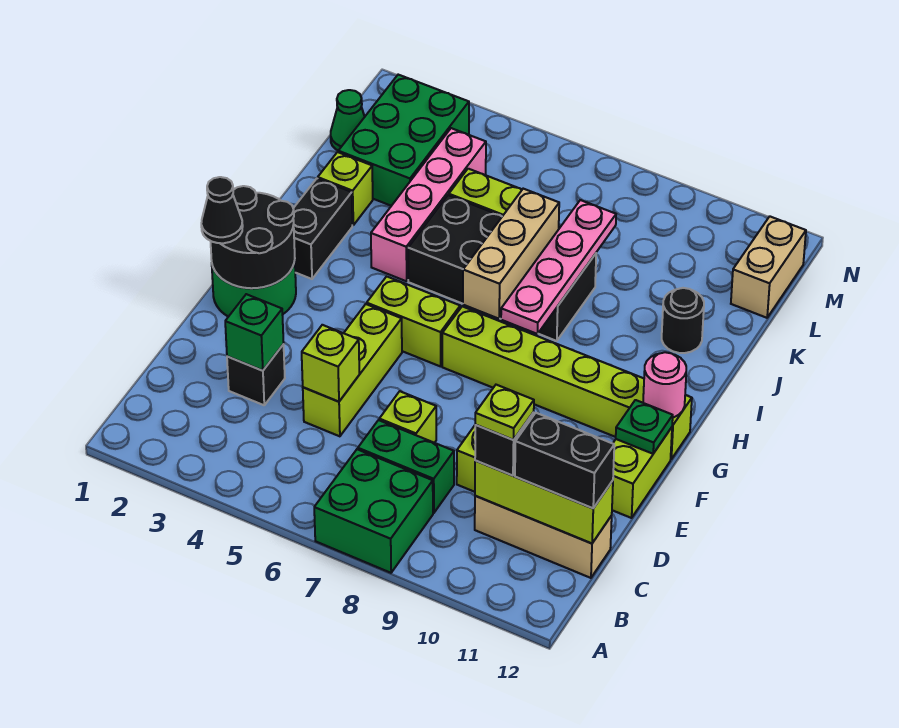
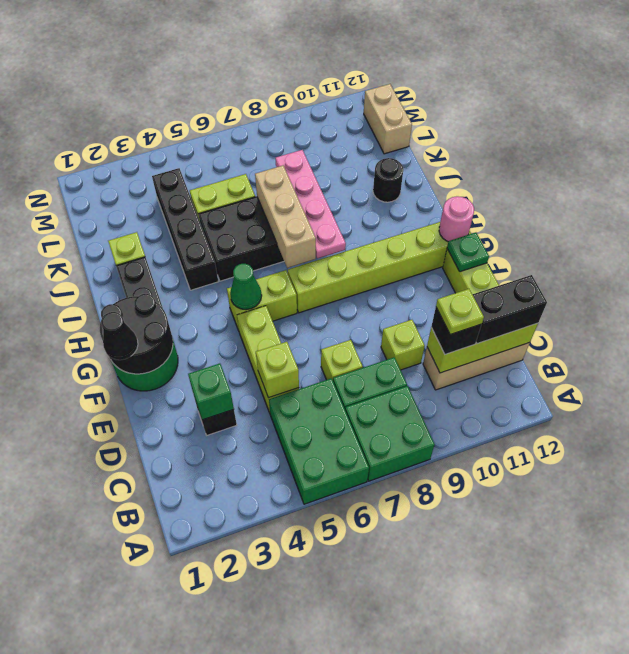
pink 1x4 brick [371,128,486,281] -> black 1x4 brick [152,168,218,290]
green 2x3 brick [338,75,469,206] -> green 2x3 brick moved to [269,378,369,504]
green 1x1 cone [331,90,365,151] -> green 1x1 cone moved to [230,264,262,310]

